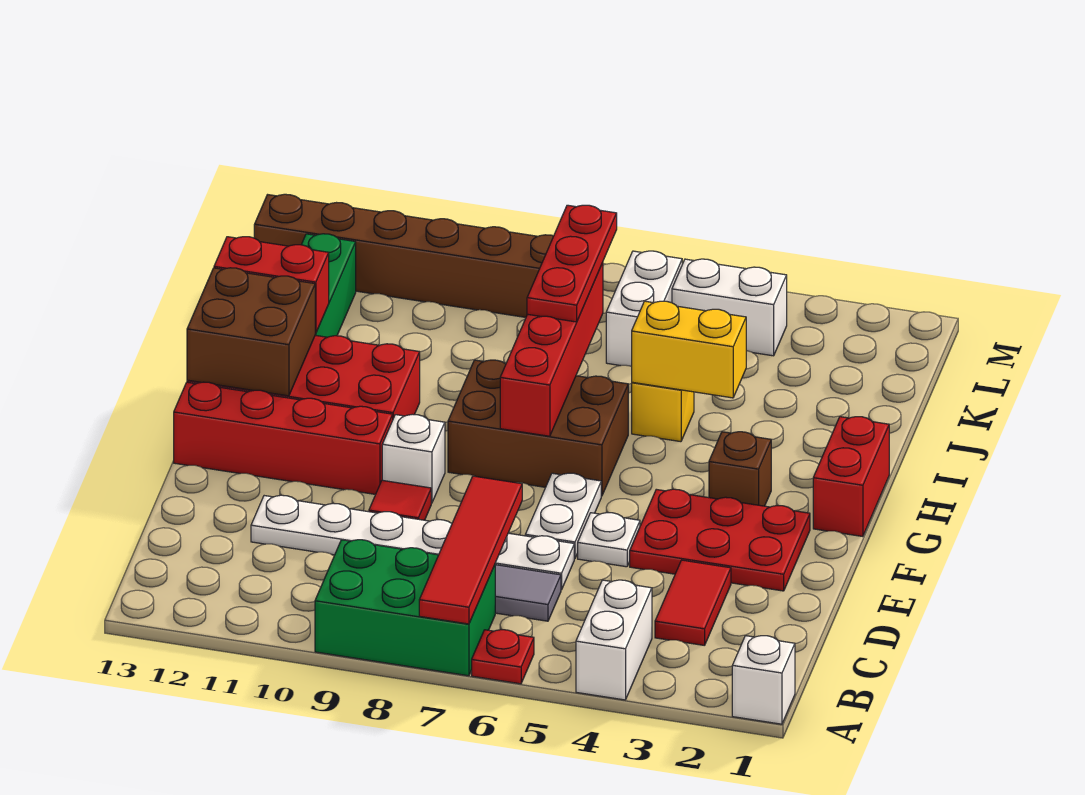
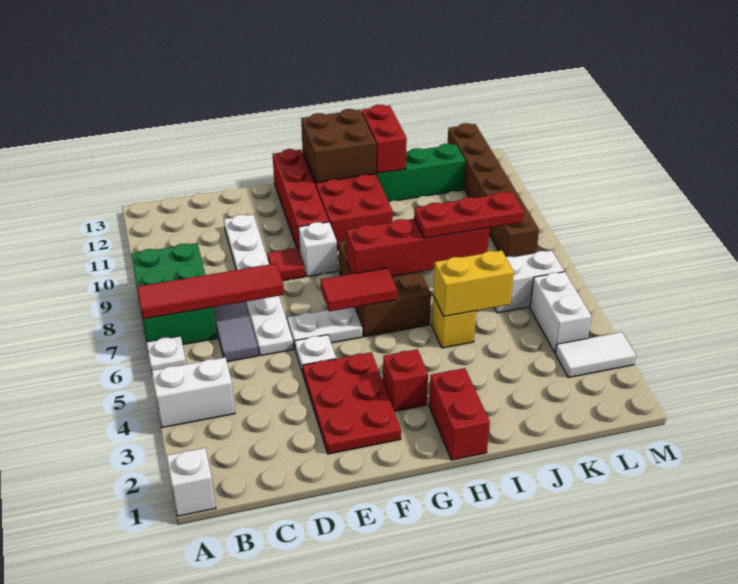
red 1x1 plate [472,630,534,684] -> white 1x1 plate [147,336,186,370]
red 1x2 tile [655,560,731,646] -> red 1x2 tile moved to [321,268,397,311]
red 1x2 brick [813,417,889,537] -> red 1x2 brick turned to [429,368,490,460]
brown 1x1 brick [709,432,771,506] -> red 1x1 brick [383,349,428,411]
yellow 1x2 brick [632,301,746,398] -> yellow 1x2 brick turned to [433,250,514,317]
none -> white 1x2 tile [555,332,636,378]

